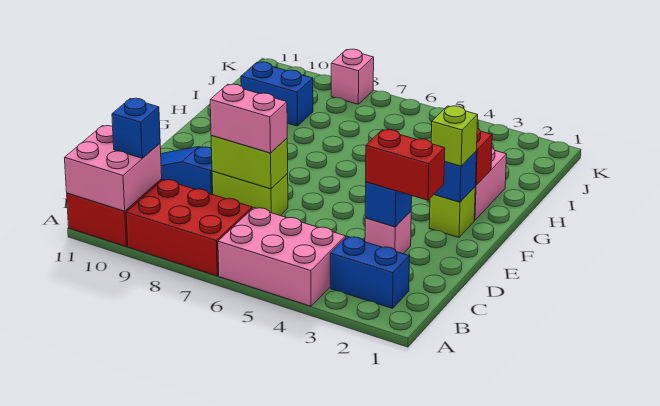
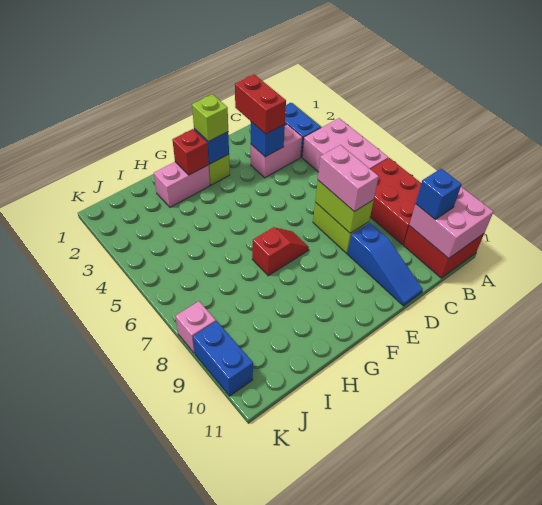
pink 1x1 brick [365,211,411,254] -> pink 1x2 brick [251,125,302,178]
none -> red 1x2 slope [252,227,309,276]
blue 1x2 brick [241,62,313,126] -> blue 1x2 brick moved to [193,321,253,396]

